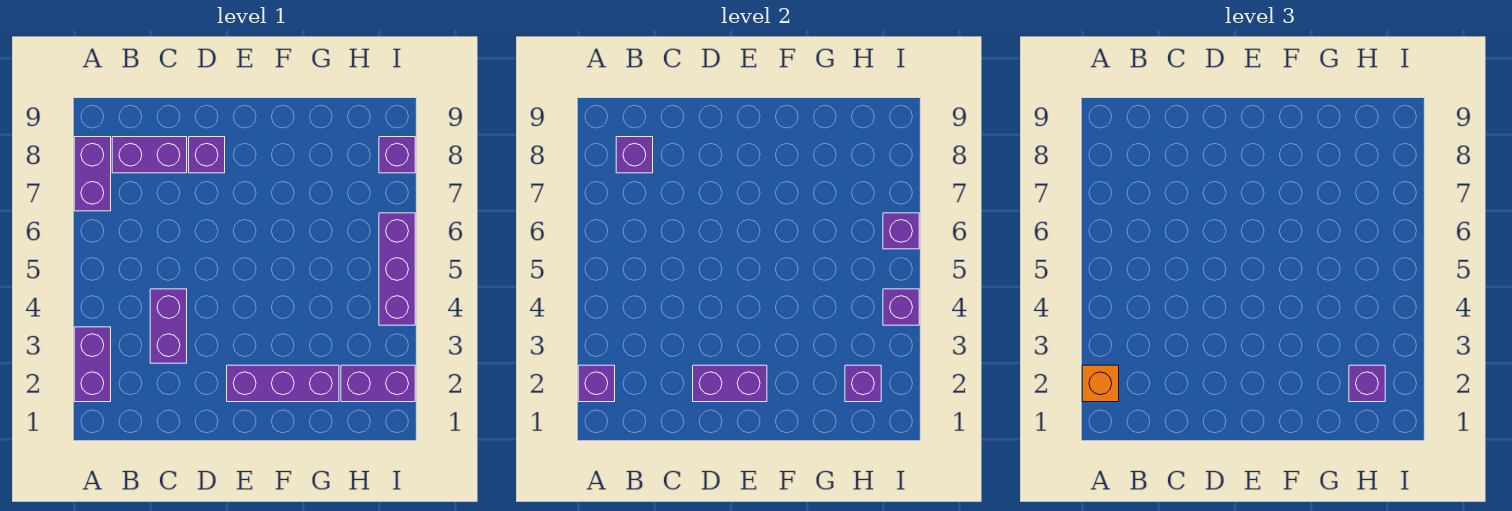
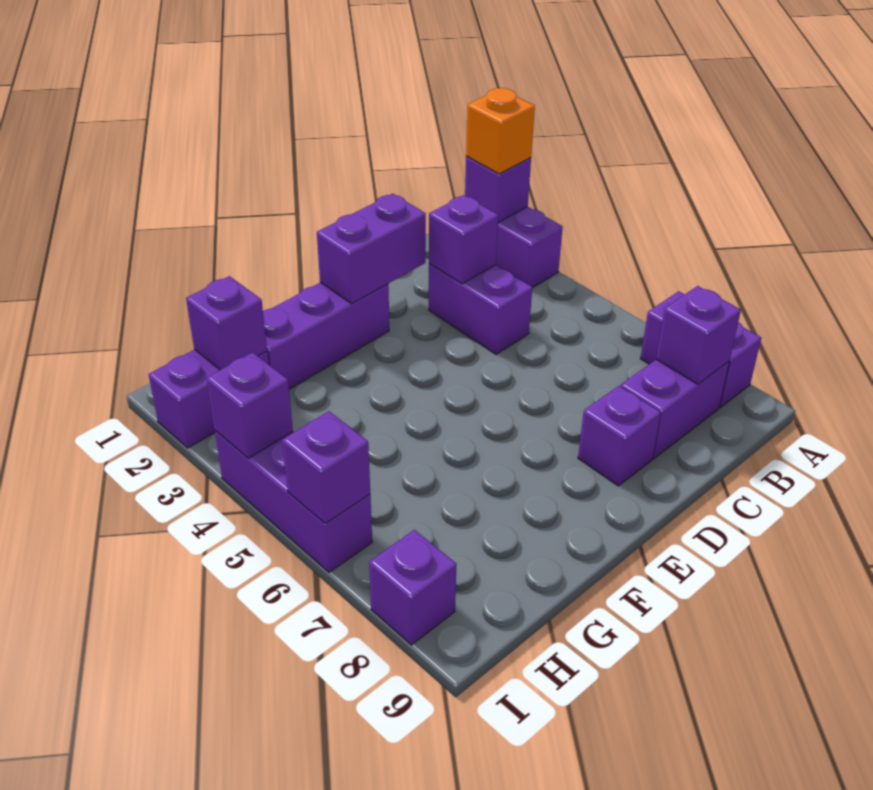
purple 1x1 brick [1349,365,1385,402] -> purple 1x1 brick moved to [429,195,498,284]

